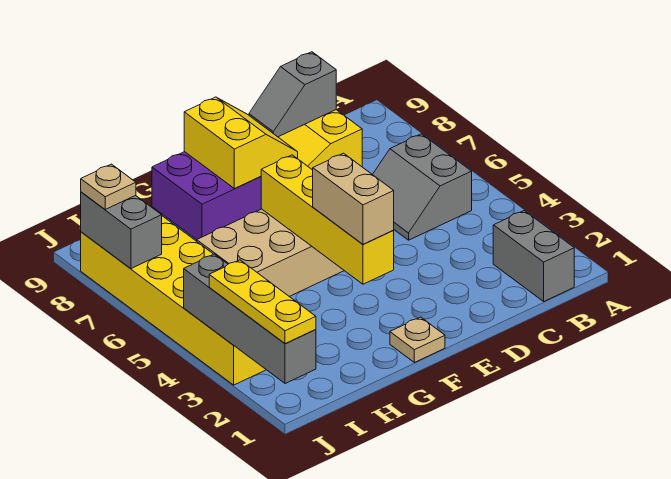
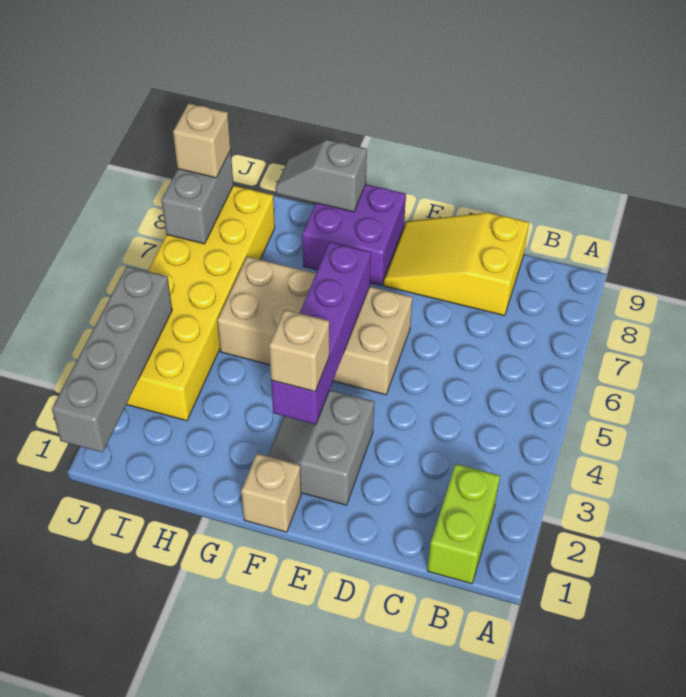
grey 1x2 brick [493,211,574,301] -> lime 1x2 brick [427,464,500,584]
grey 2x2 slope [373,134,472,240] -> grey 2x2 slope moved to [268,390,374,505]
grey 1x2 slope [249,52,336,137] -> grey 1x2 slope moved to [275,140,367,212]
yellow 2x2 slope [184,97,298,189] -> none
tan 1x1 plate [390,317,445,362] -> tan 1x1 brick [241,453,301,532]
yellow 1x4 brick [261,155,394,284] -> purple 1x4 brick [271,242,371,424]
tan 1x2 brick [313,153,394,244] -> tan 1x1 brick [269,310,330,392]
yellow 1x3 plate [209,260,316,344] -> none
tan 1x1 plate [81,164,136,209] -> tan 1x1 brick [173,103,231,178]

